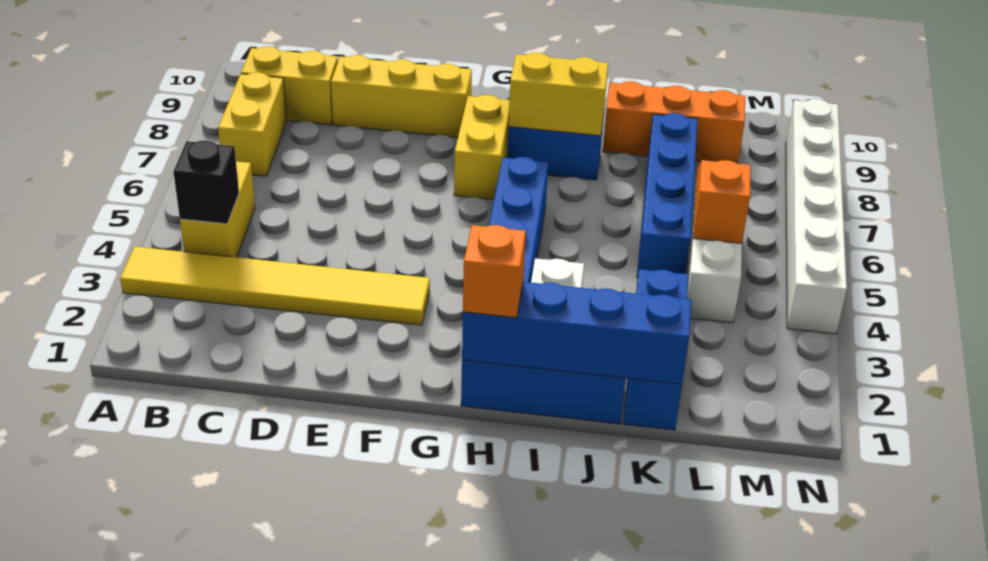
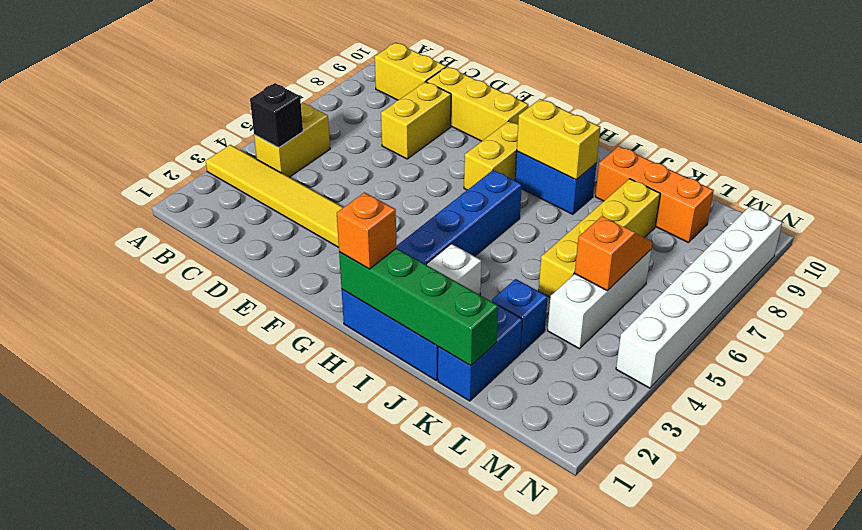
yellow 1x2 brick [218,72,286,176] -> yellow 1x2 brick moved to [381,82,451,159]
blue 1x4 brick [462,282,691,384] -> green 1x4 brick [339,248,498,366]
blue 1x4 brick [637,113,698,278] -> yellow 1x4 brick [539,179,660,297]

